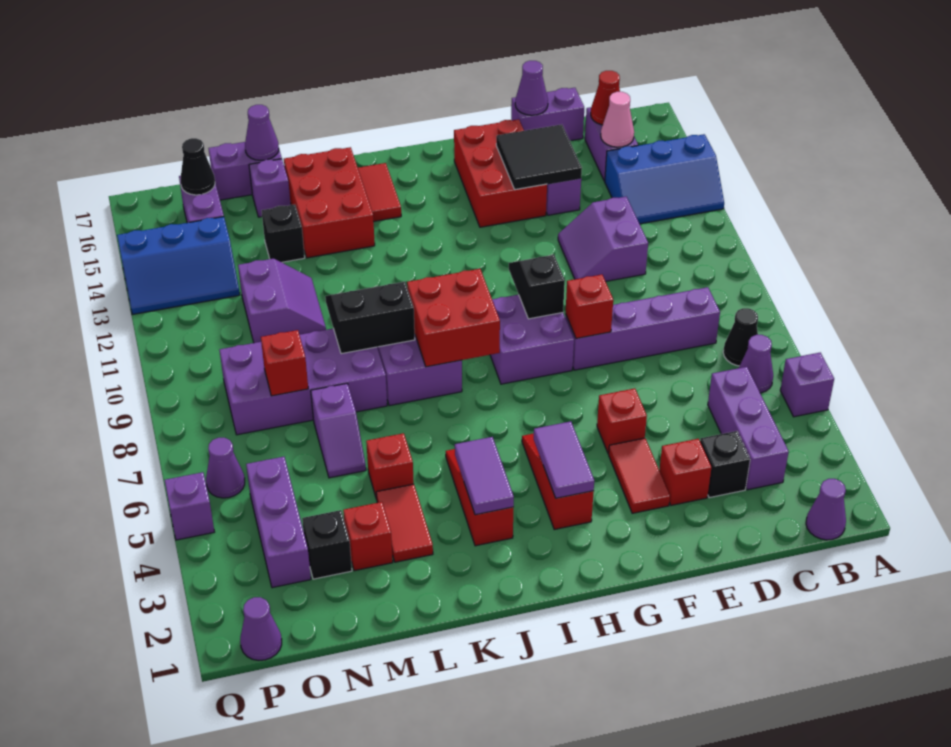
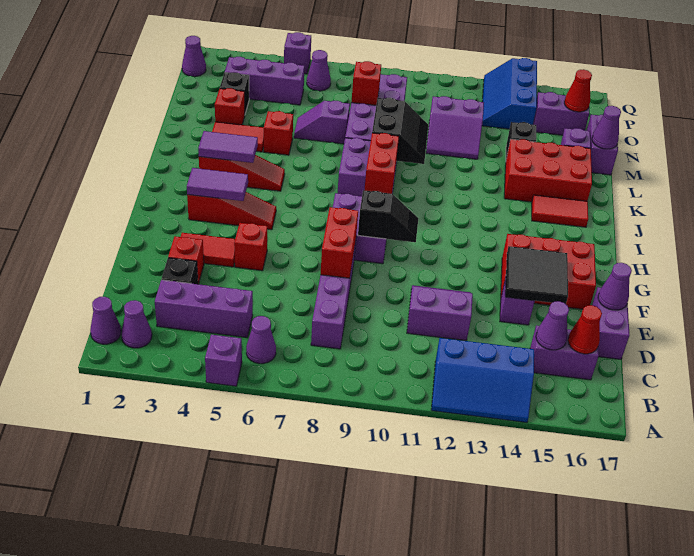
blue 2x3 slope [605,134,724,224] -> blue 2x3 slope turned to [431,338,534,423]
none -> purple 1x1 cone [121,300,152,348]
black 1x1 cone [723,308,758,366] -> none
pink 1x1 cone [601,92,634,147] -> purple 1x1 cone [536,301,569,350]
red 1x1 brick [566,275,613,339] -> red 1x2 brick [321,207,358,278]
red 2x2 brick [407,269,500,367] -> red 1x2 brick [365,133,399,194]
black 1x1 cone [181,138,215,195] -> red 1x1 cone [564,69,592,112]

